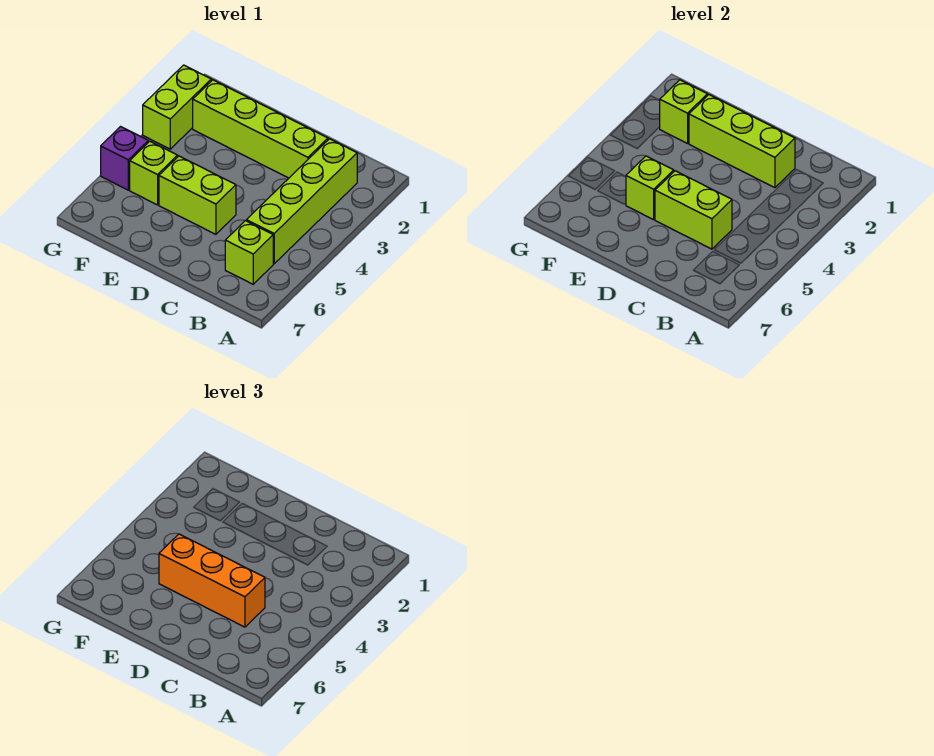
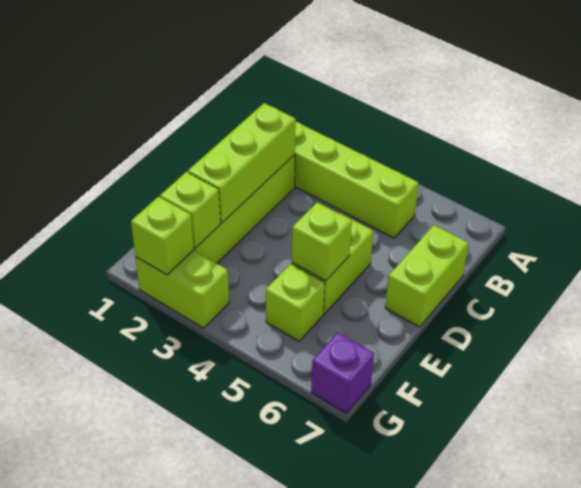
lime 1x1 brick [225,221,273,284] -> lime 1x1 brick moved to [131,197,194,275]
lime 1x2 brick [655,171,732,249] -> lime 1x2 brick moved to [385,225,468,327]
orange 1x3 brick [159,534,265,627] -> none
purple 1x1 brick [101,127,148,190] -> purple 1x1 brick moved to [311,332,374,414]

